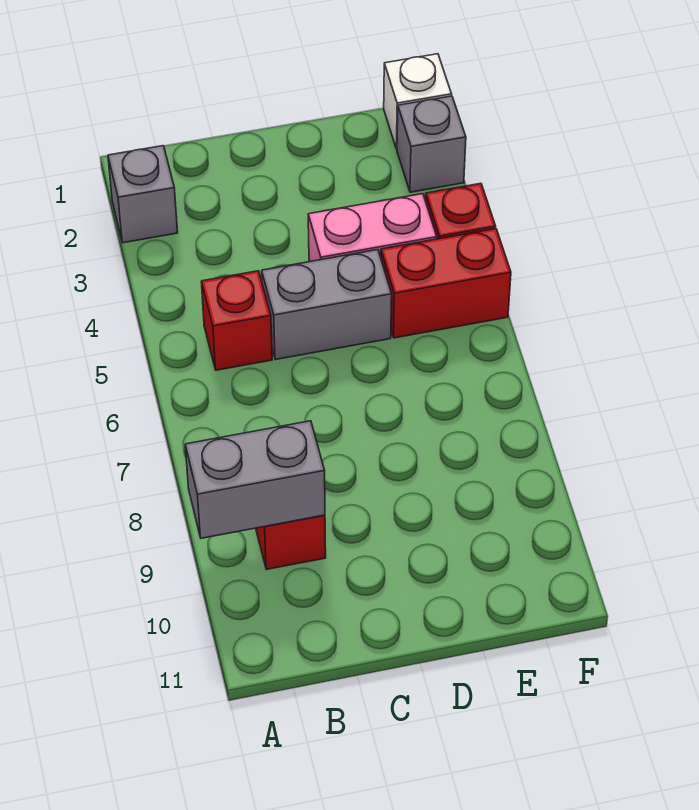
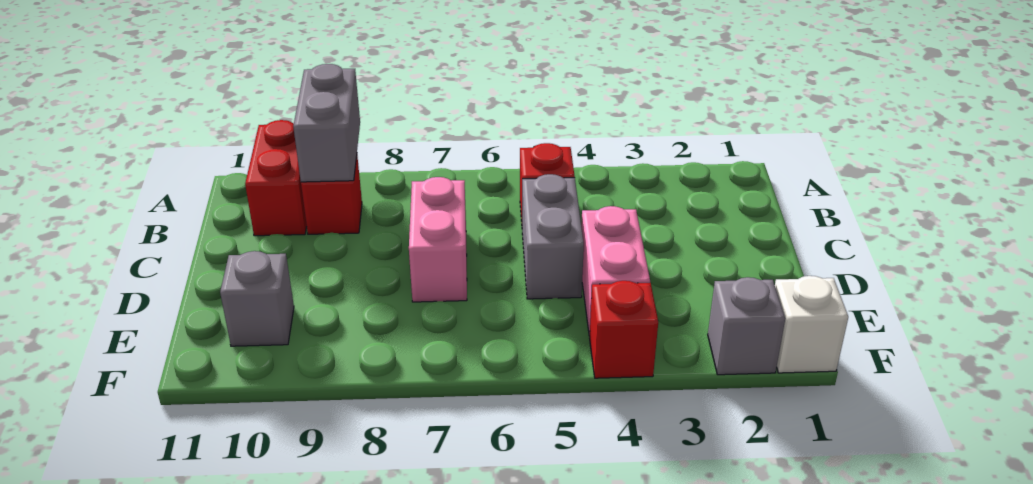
grey 1x1 brick [108,146,178,243] -> grey 1x1 brick moved to [220,251,294,346]
none -> pink 1x2 brick [409,177,467,302]
red 1x2 brick [381,229,511,338] -> red 1x2 brick moved to [245,120,307,236]

